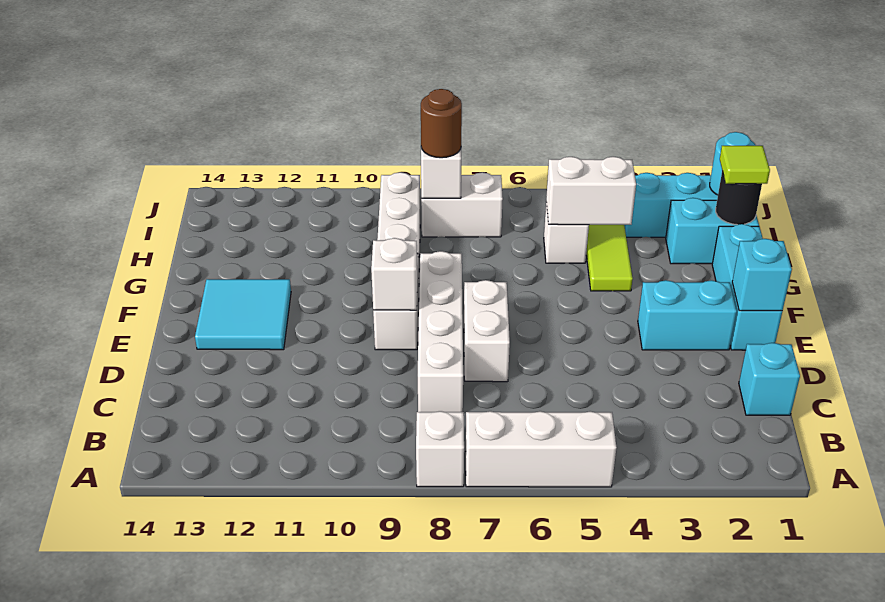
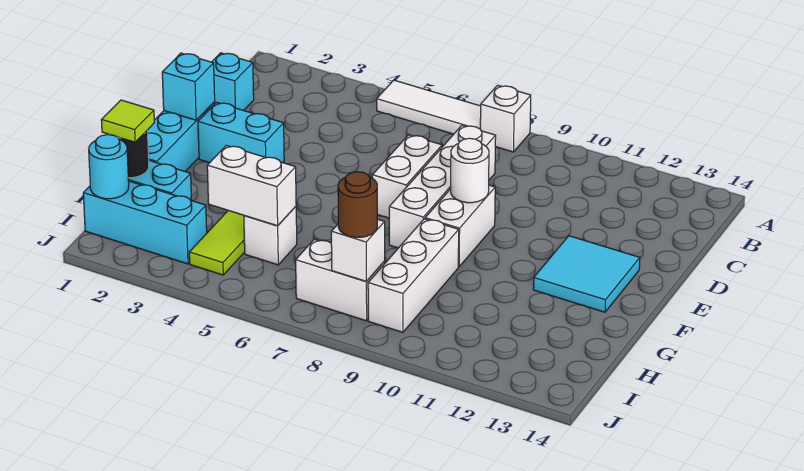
white 1x3 brick [466,411,617,487] -> white 1x3 tile [377,80,481,134]
white 1x1 brick [371,238,417,310] -> white 1x1 round brick [451,138,489,203]

